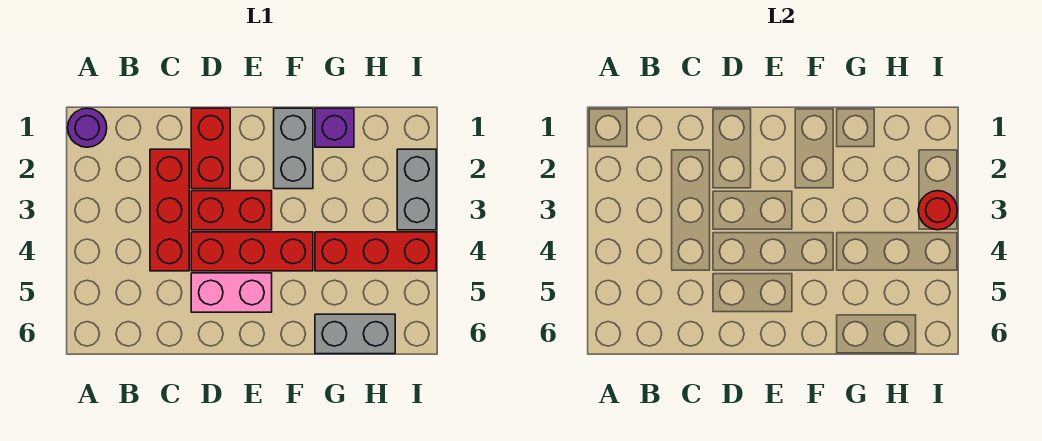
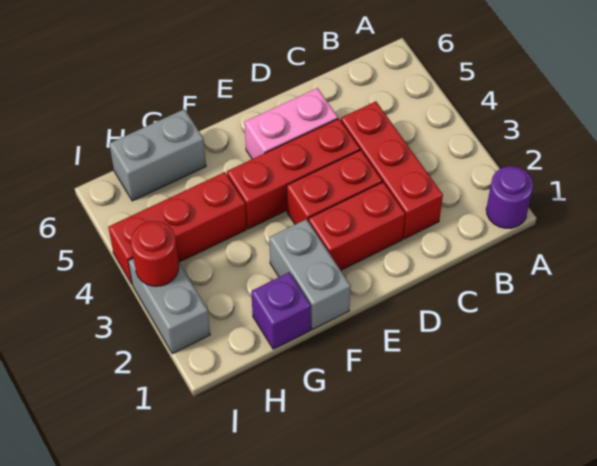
red 1x2 brick [191,108,230,189] -> red 1x2 brick turned to [308,182,405,270]

